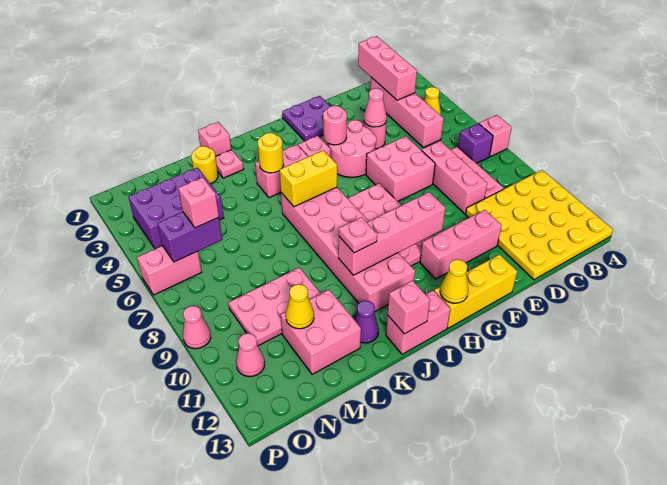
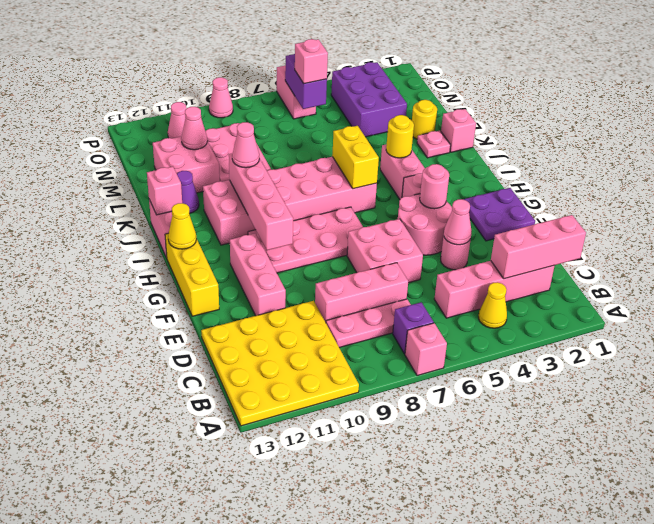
pink 1x1 plate [339,217,377,253] -> pink 1x1 cone [232,122,259,168]
yellow 1x1 cone [286,284,314,329] -> pink 1x1 cone [181,107,207,150]

